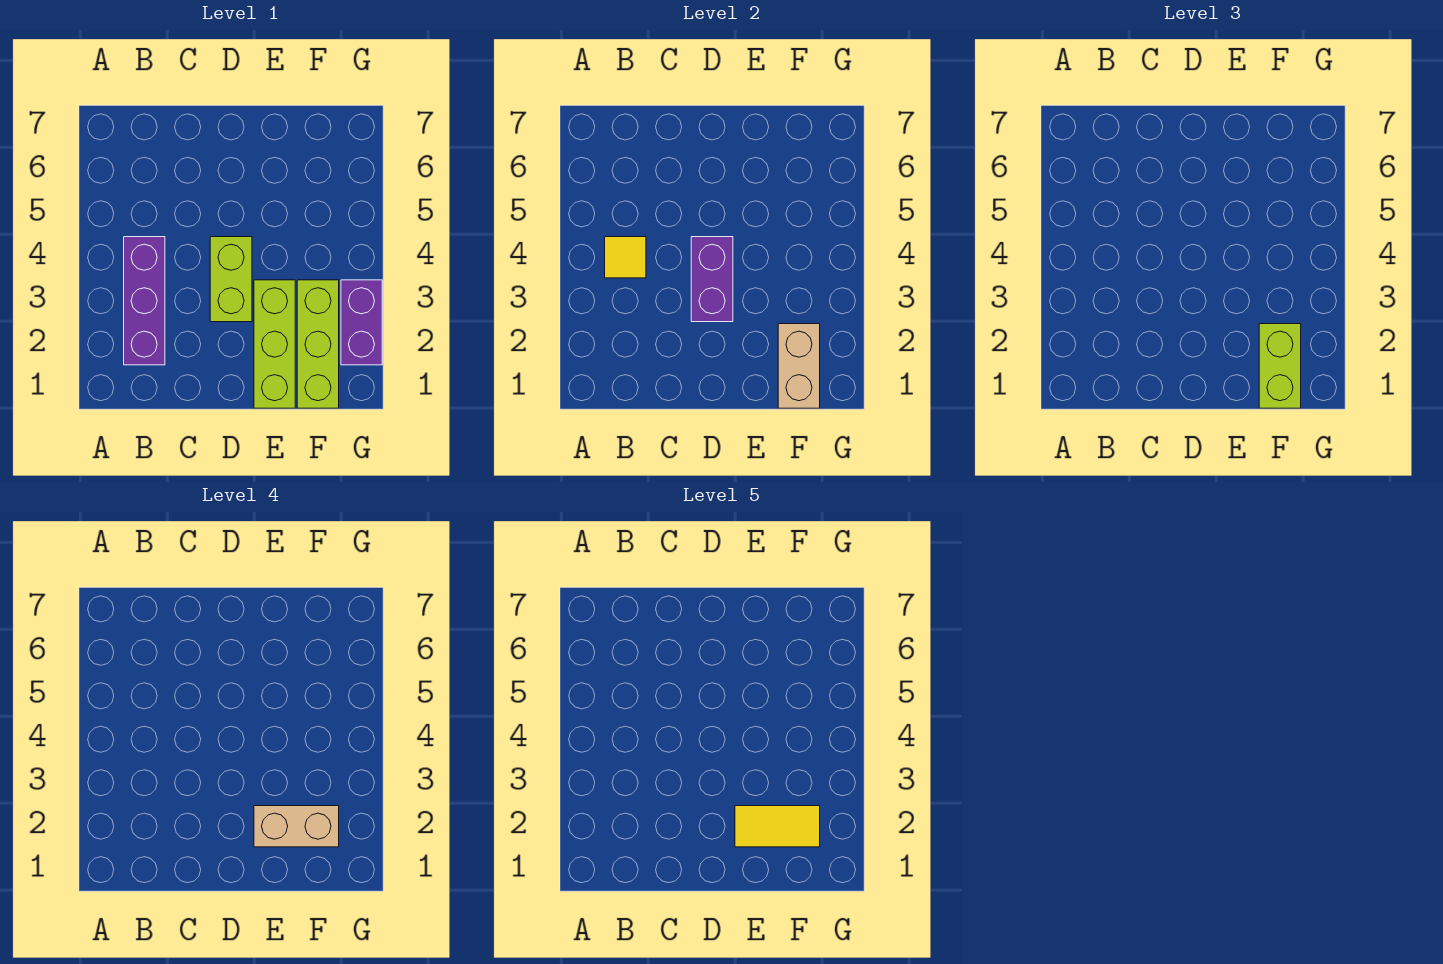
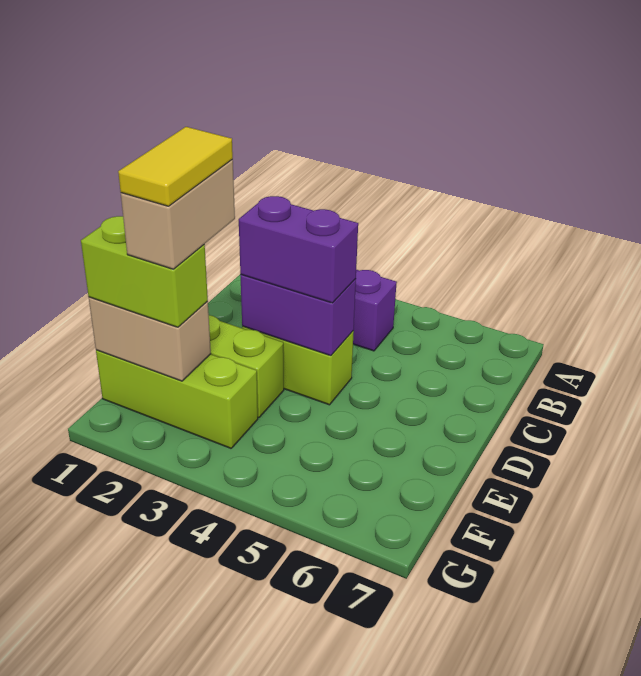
yellow 1x1 tile [605,237,646,278] -> none
purple 1x2 brick [341,280,382,365] -> purple 1x2 brick moved to [239,196,358,303]

